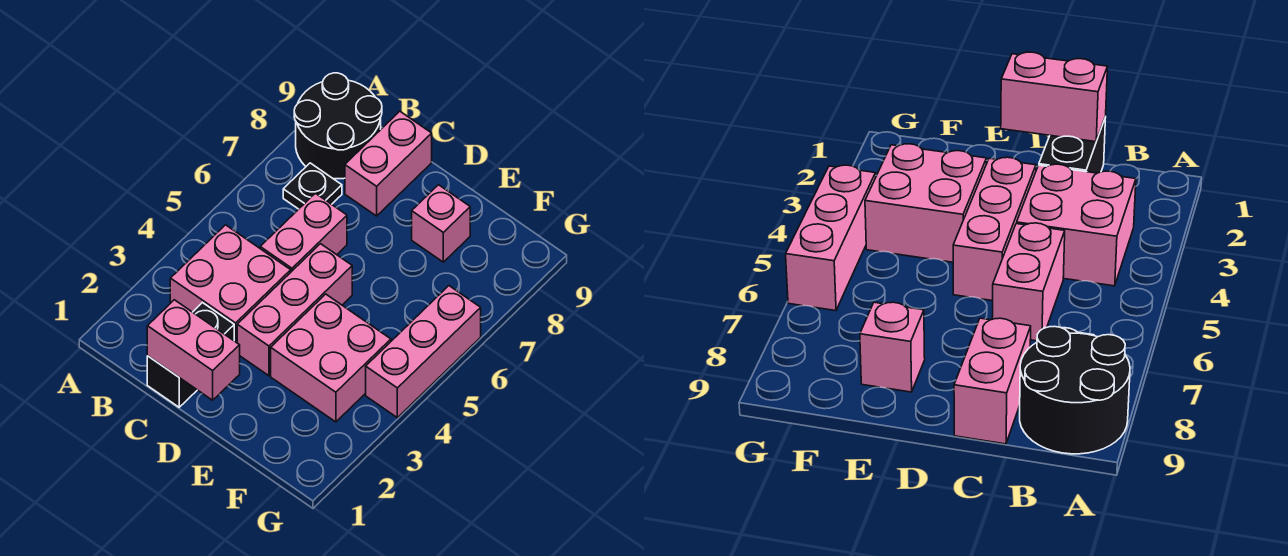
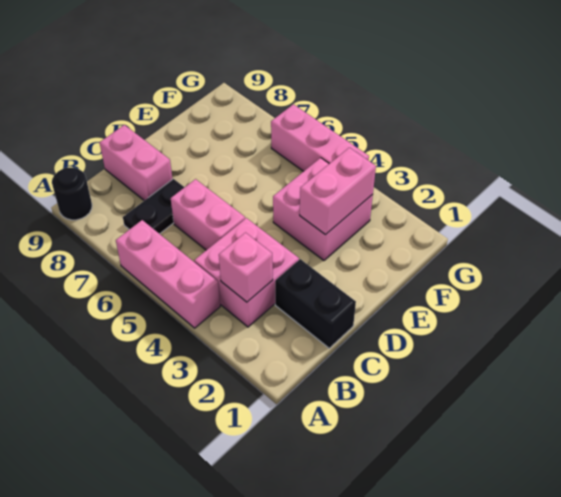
black 2x2 round brick [294,73,382,179] -> black 1x1 round brick [52,168,92,220]
black 1x1 plate [283,163,342,209] -> black 1x2 plate [123,179,184,234]
pink 1x2 brick [147,300,240,400] -> pink 1x2 brick moved to [300,148,376,235]
pink 1x3 brick [237,244,352,376] -> pink 1x3 brick moved to [116,220,220,328]
pink 1x1 brick [412,185,470,262] -> pink 1x1 brick moved to [219,233,273,302]

